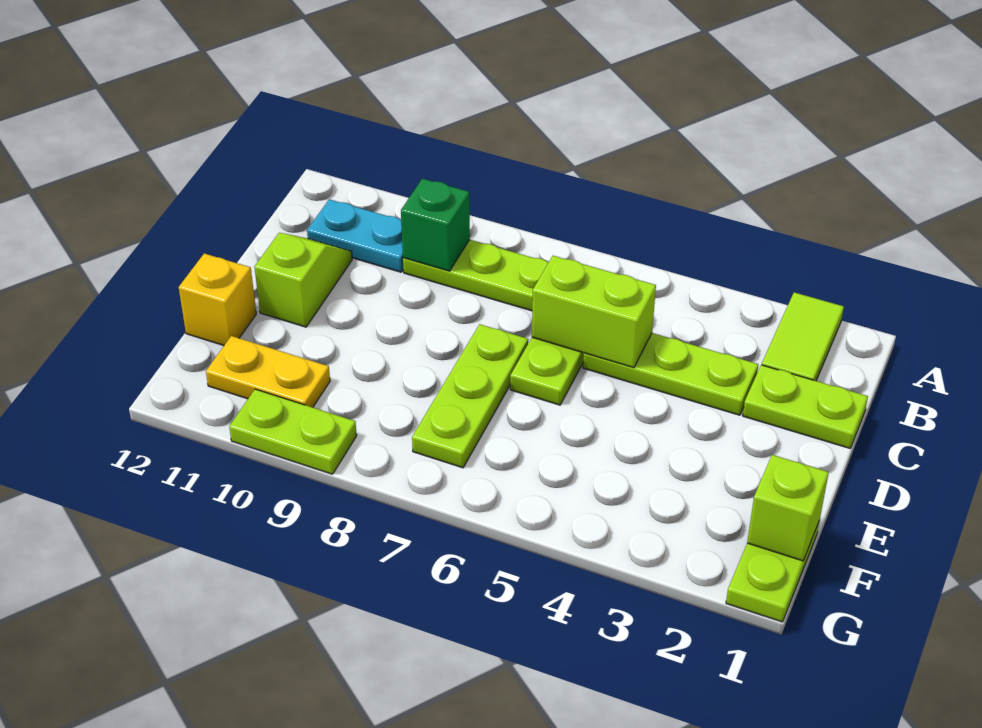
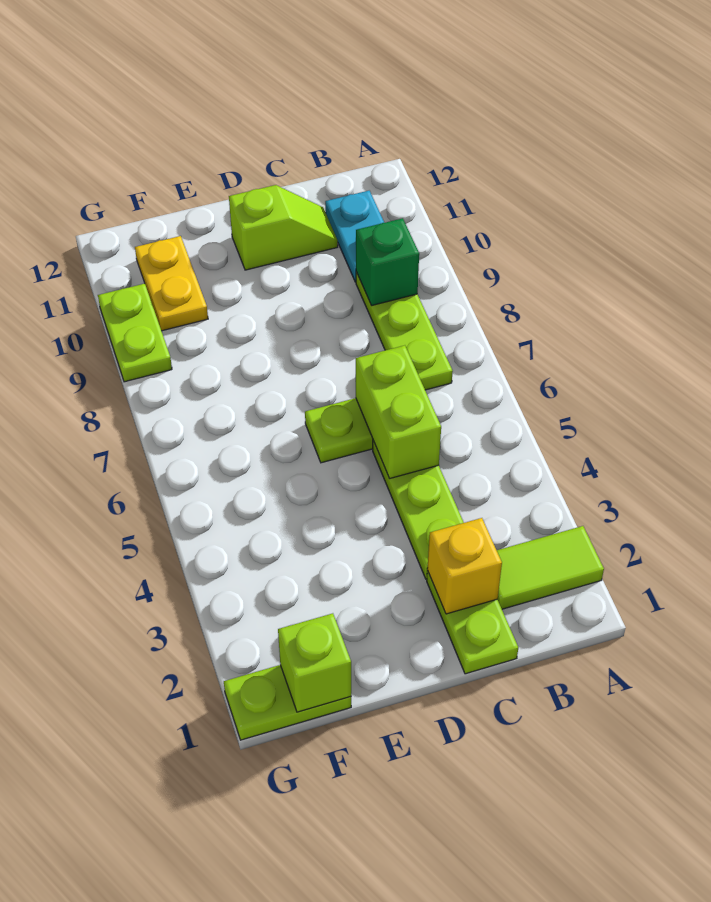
lime 1x3 plate [412,324,528,468] -> none
yellow 1x1 brick [179,253,256,346] -> yellow 1x1 brick moved to [427,518,502,614]

